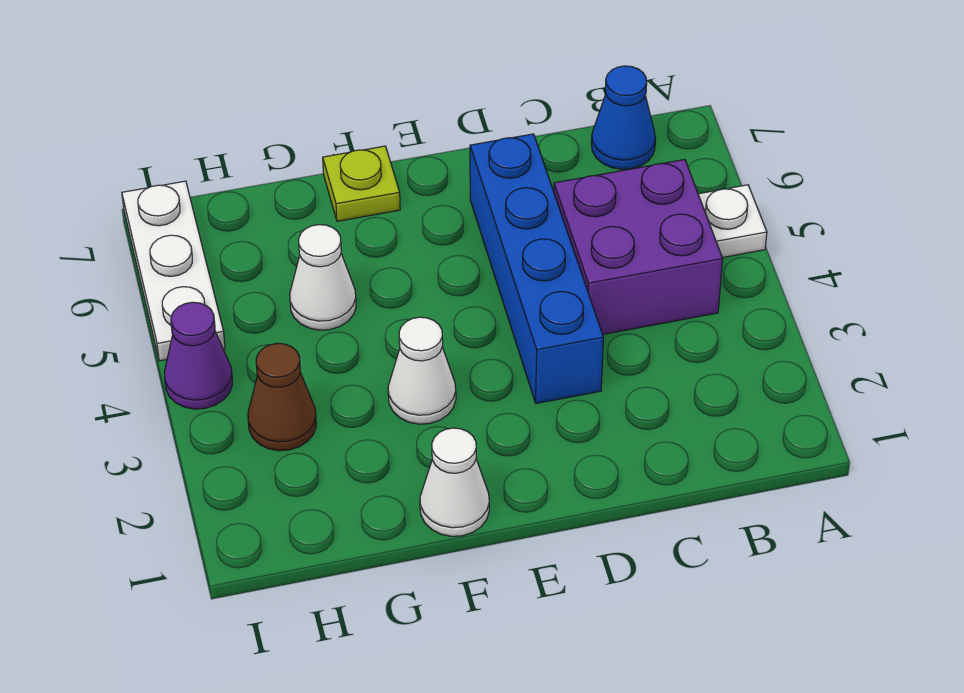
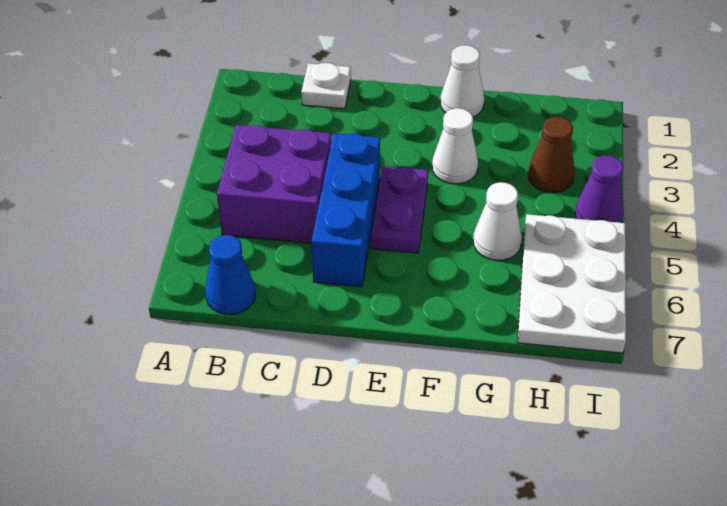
white 1x1 plate [698,185,767,258] -> white 1x1 plate moved to [301,63,351,109]
blue 1x4 brick [470,134,603,403] -> blue 1x3 brick [312,133,380,287]
none -> purple 1x2 plate [371,166,428,253]
lime 1x1 plate [323,146,400,221] -> none
white 1x3 plate [122,181,225,361] -> white 2x3 plate [517,214,626,353]

